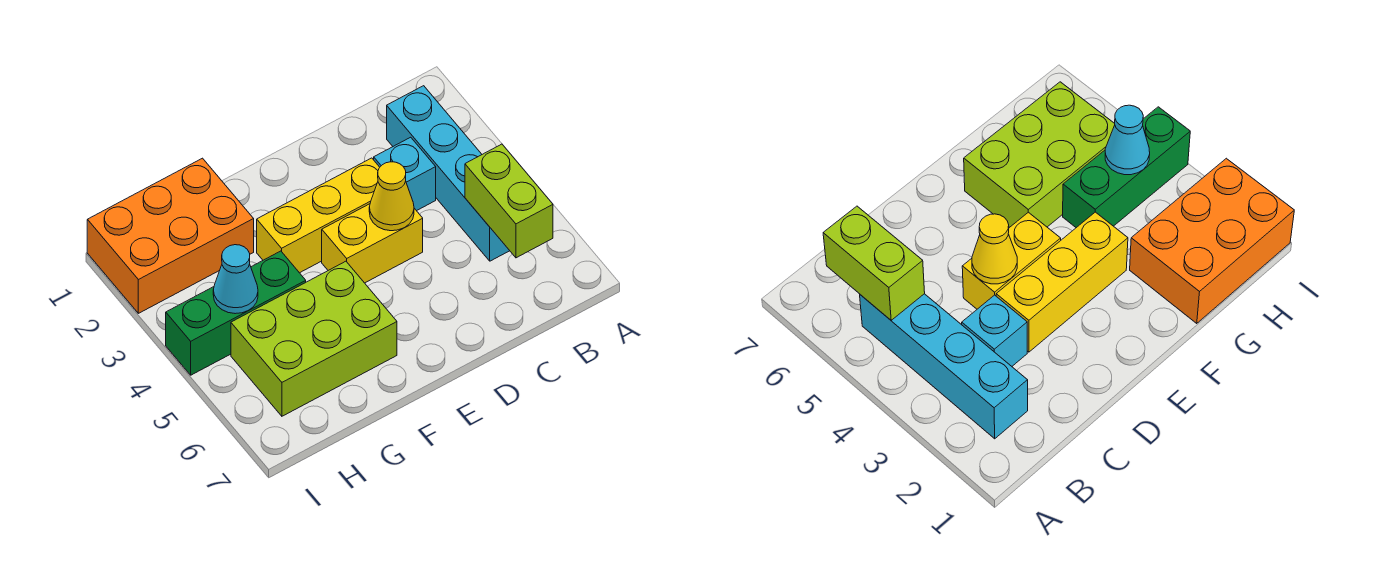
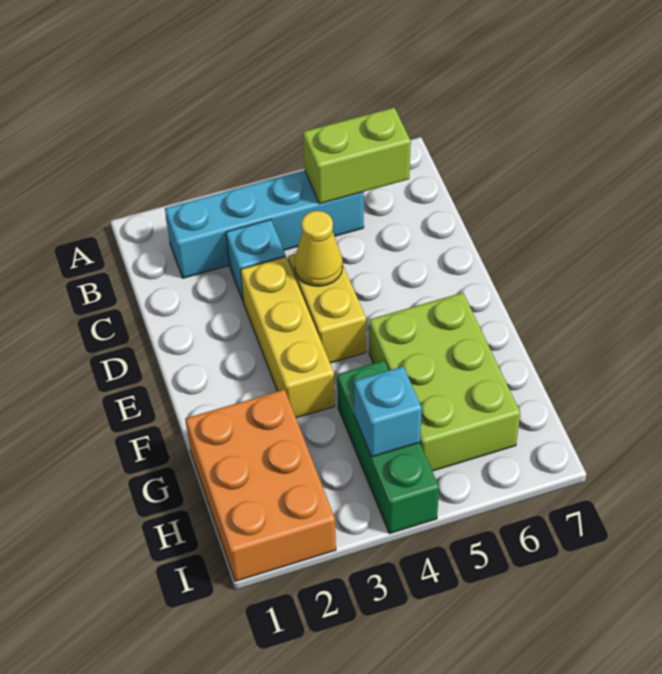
cyan 1x1 cone [213,245,258,314] -> cyan 1x1 brick [354,366,422,457]

